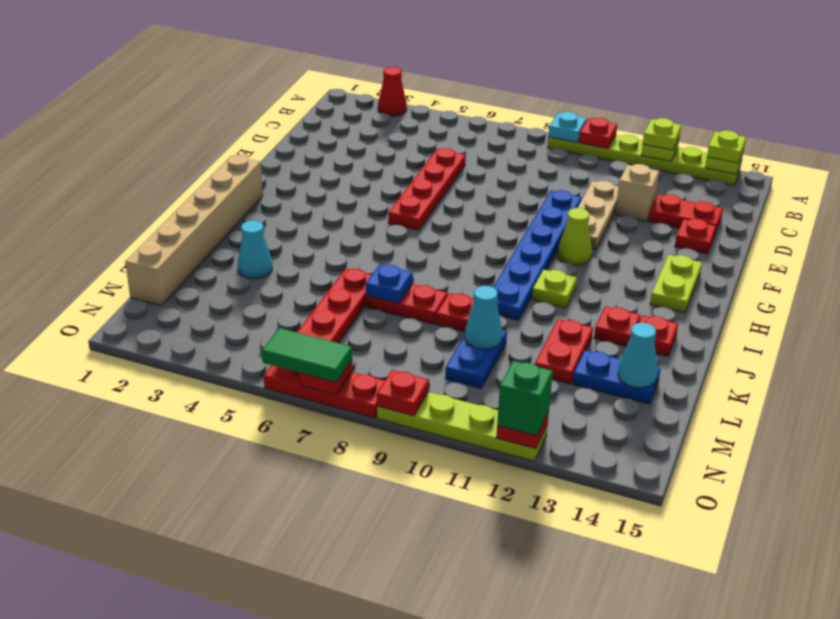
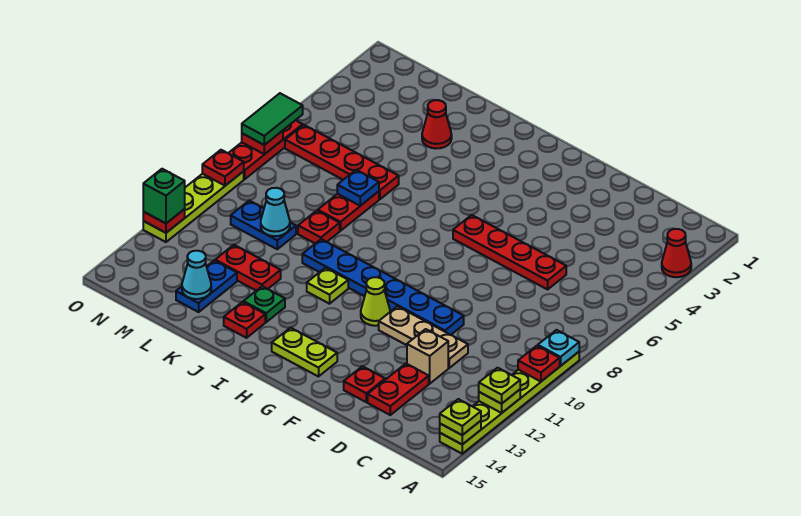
tan 1x6 brick [125,155,263,306] -> none
red 1x1 plate [594,306,640,346] -> green 1x1 plate [243,286,285,322]
cyan 1x1 cone [238,220,272,279] -> red 1x1 cone [422,100,452,149]

